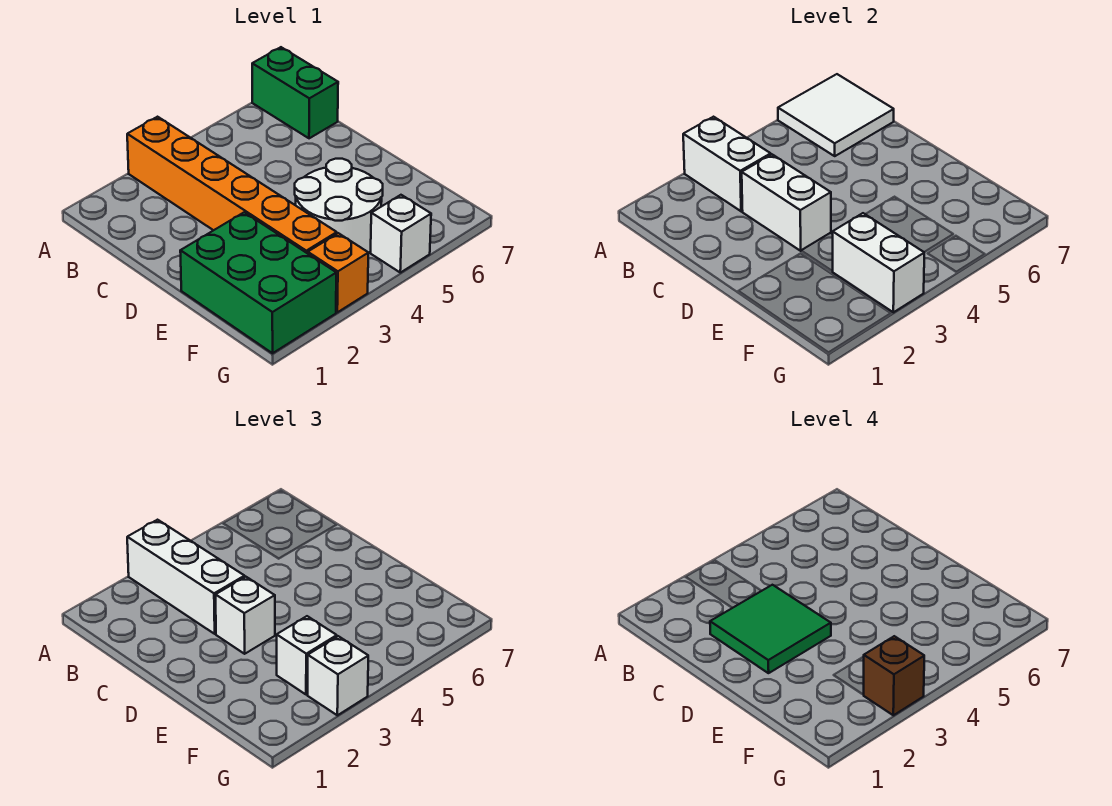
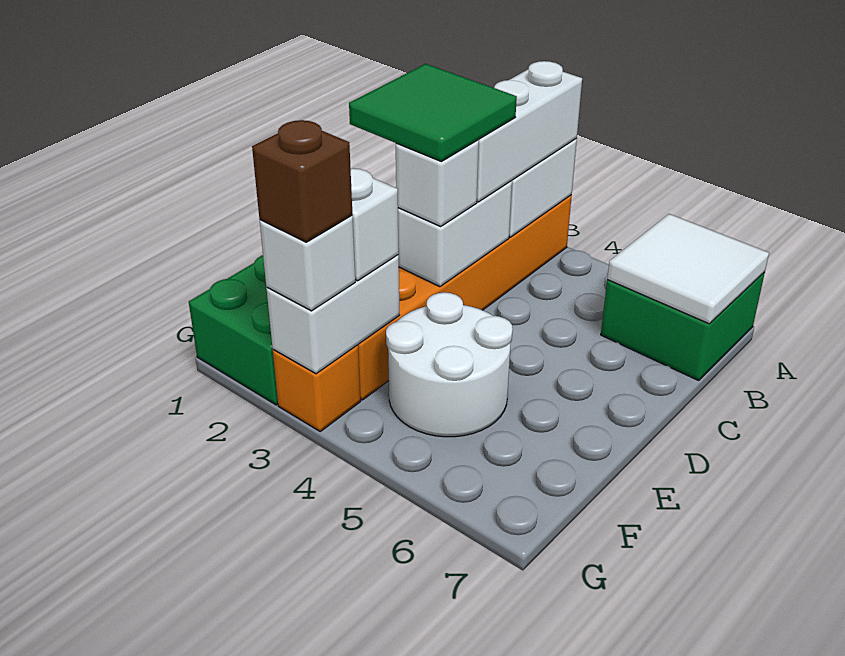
green 1x2 brick [252,47,338,138] -> green 2x2 brick [601,272,765,380]
white 1x1 brick [371,195,431,273] -> none

